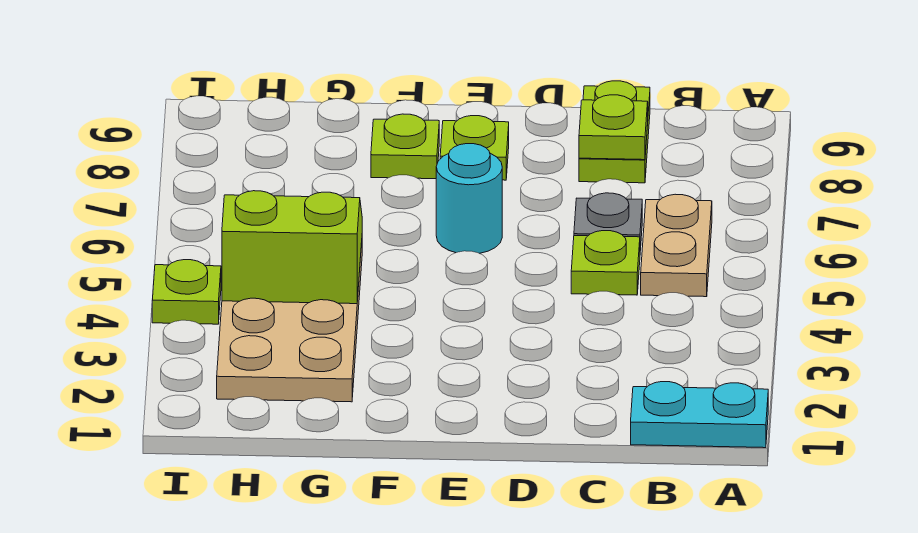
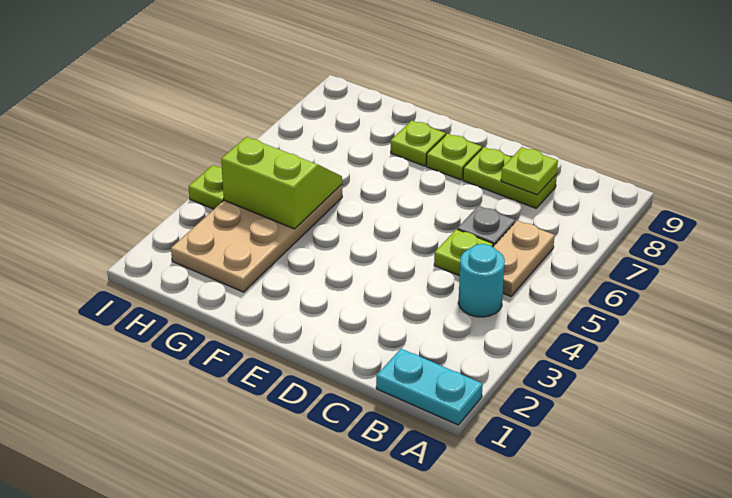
lime 1x2 plate [579,81,650,183] -> lime 1x2 plate turned to [463,147,557,208]
cyan 1x1 round brick [436,144,502,253] -> cyan 1x1 round brick moved to [458,244,505,317]

